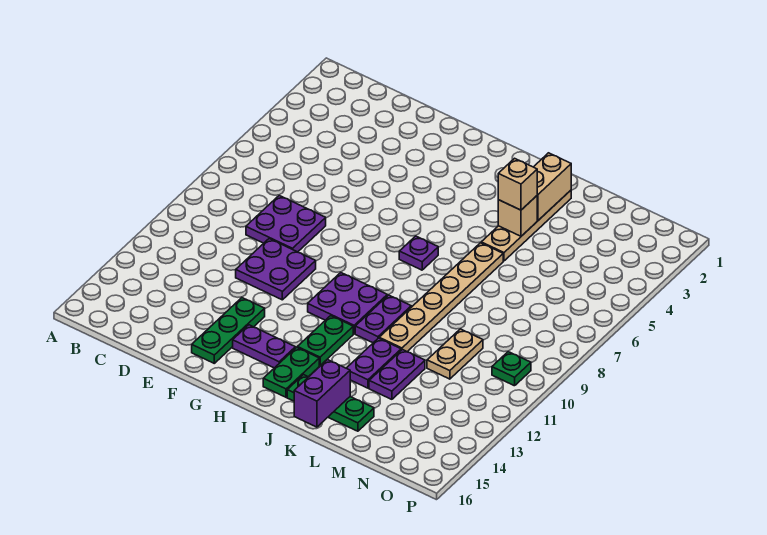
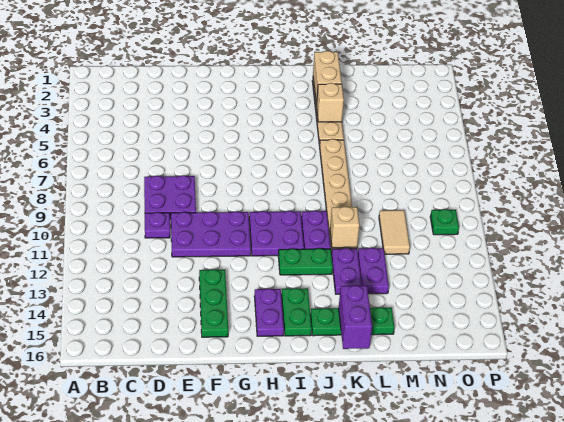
purple 2x2 plate [236,239,316,300] -> purple 2x3 plate [171,211,251,257]
purple 1x2 plate [233,325,295,368] -> purple 1x2 plate turned to [254,289,284,336]
purple 1x1 plate [399,236,438,270] -> purple 1x1 plate moved to [145,212,170,238]
green 1x2 plate [297,316,353,365] -> green 1x2 plate turned to [278,249,333,275]
tan 1x1 brick [498,158,537,210] -> tan 1x1 brick moved to [330,207,359,248]
tan 1x2 plate [427,329,483,379] -> tan 1x2 tile [379,210,410,254]

